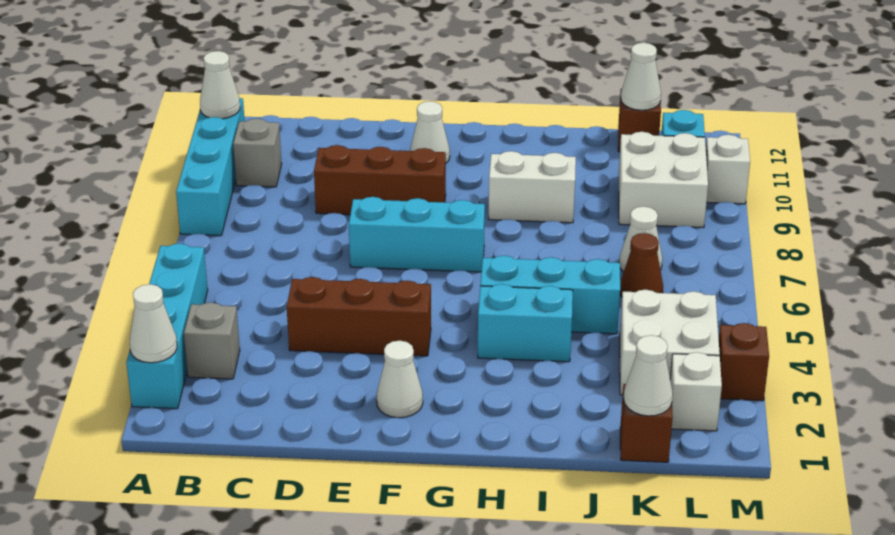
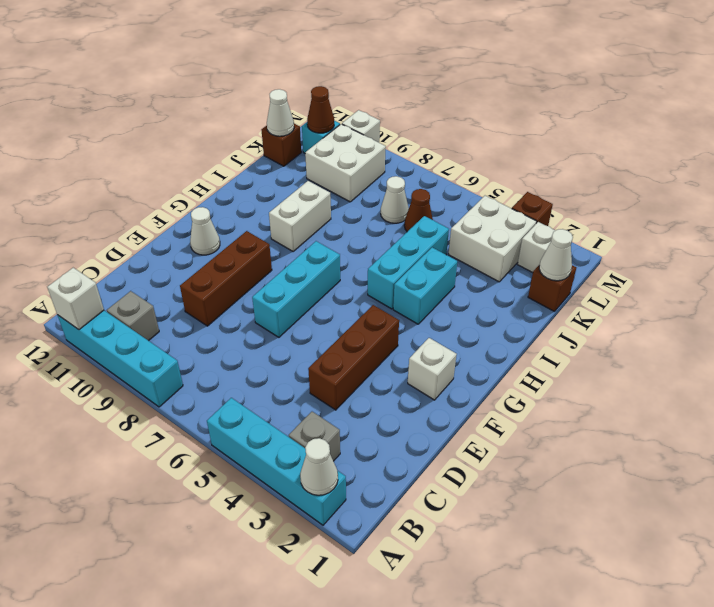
white 1x1 cone [200,51,240,119] -> white 1x1 brick [47,268,104,330]
white 1x1 cone [377,341,423,418] -> white 1x1 brick [408,338,457,400]
none -> brown 1x1 cone [307,86,334,133]

